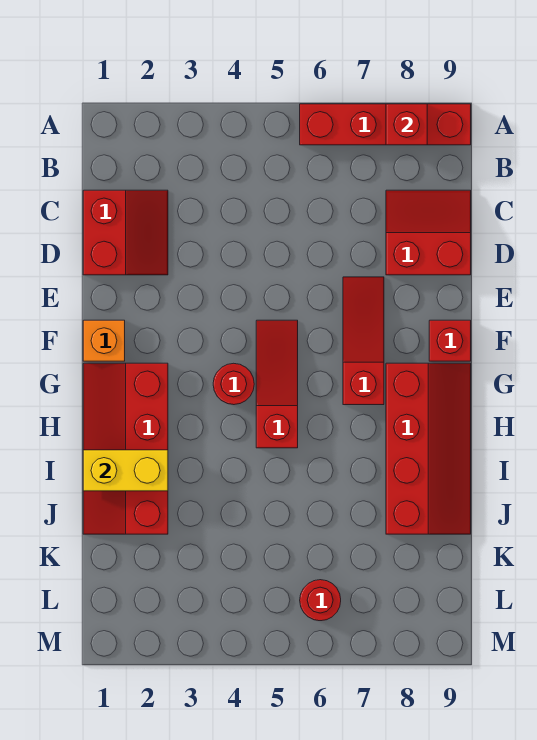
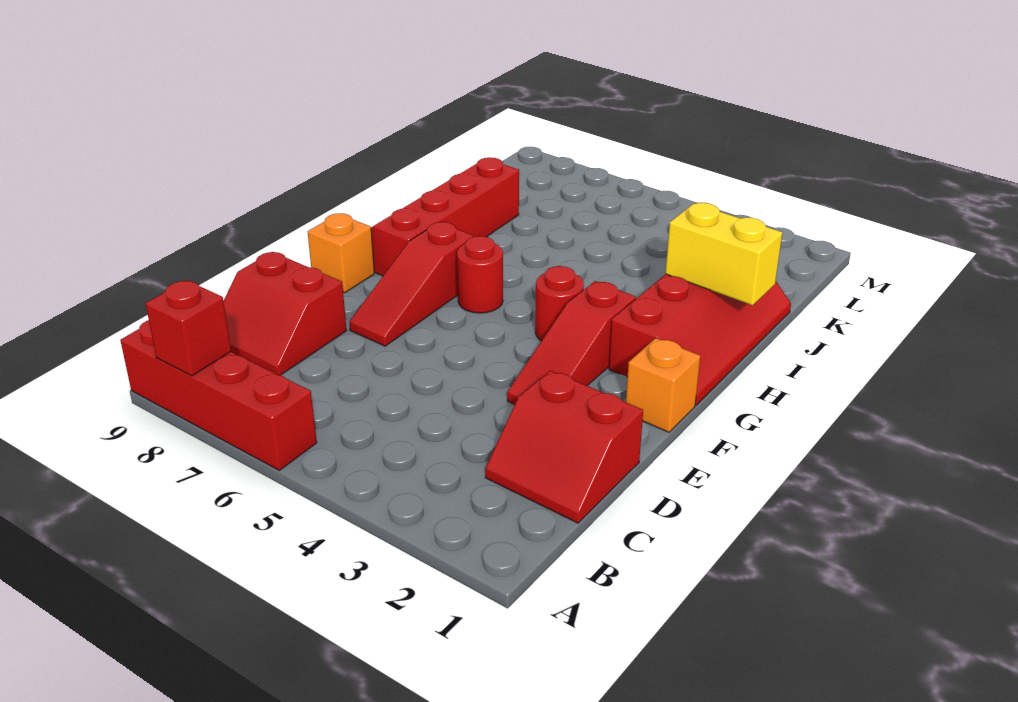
red 2x2 slope [83,190,168,275] -> red 2x2 slope turned to [485,370,643,523]
red 1x3 slope [256,320,298,448] -> red 1x3 slope moved to [507,281,636,404]
red 1x1 brick [429,320,471,361] -> orange 1x1 brick [307,213,374,293]
red 1x1 round brick [300,580,341,621] -> red 1x1 round brick moved to [457,236,503,313]

